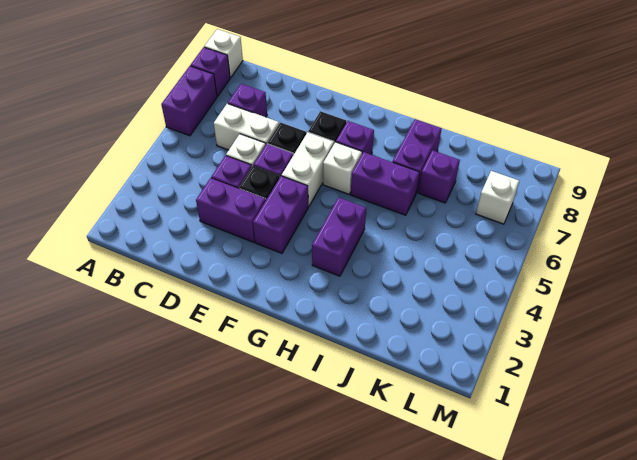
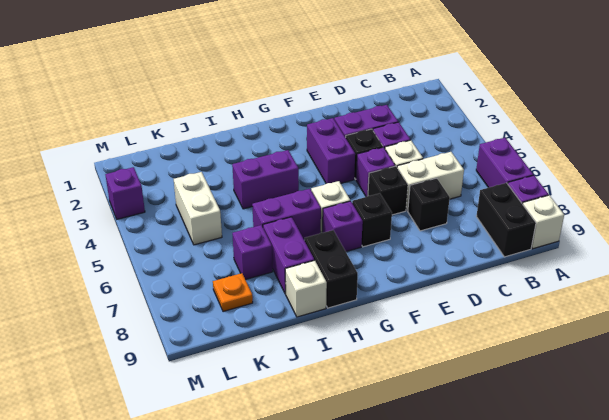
none -> black 1x2 brick [476,183,536,257]
purple 1x1 brick [228,84,267,117] -> purple 1x1 brick moved to [105,167,145,219]
none -> black 1x1 brick [408,178,450,231]
white 1x2 brick [282,132,334,207] -> white 1x2 brick moved to [174,172,222,245]
purple 1x2 brick [312,197,366,276] -> purple 1x2 brick turned to [232,150,299,209]
none -> black 1x2 brick [305,230,358,308]
none -> orange 1x1 plate [213,273,253,312]
white 1x1 brick [476,171,519,224] -> white 1x1 brick moved to [285,260,327,317]

